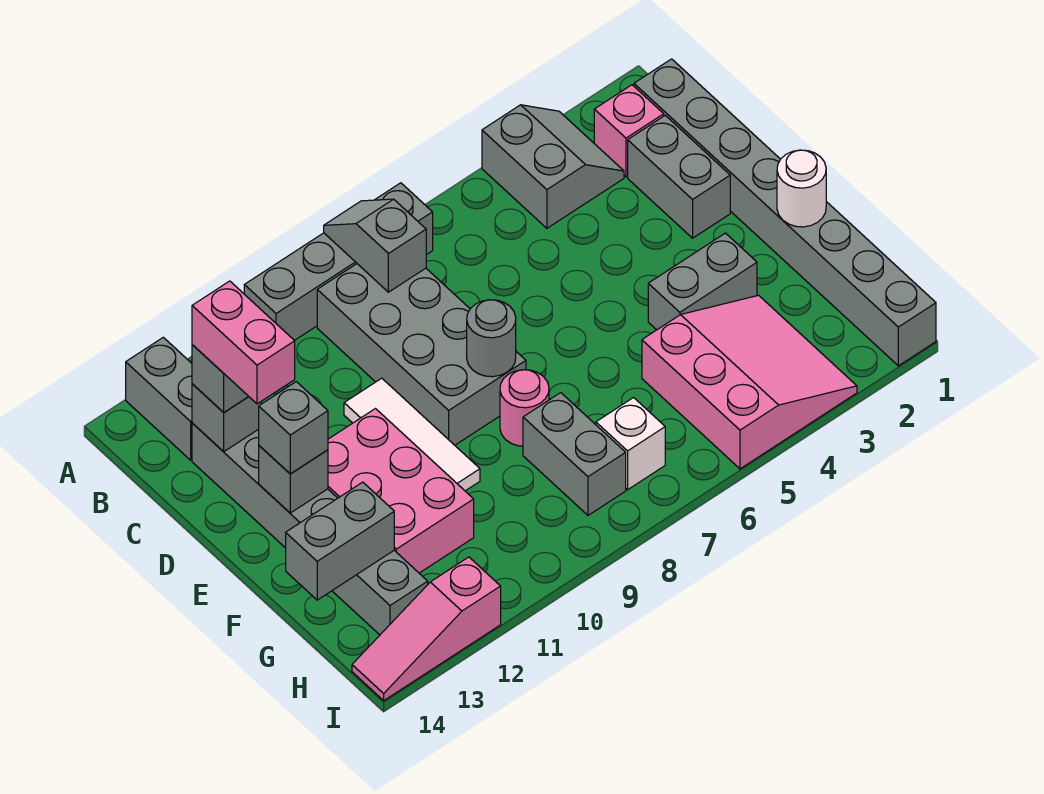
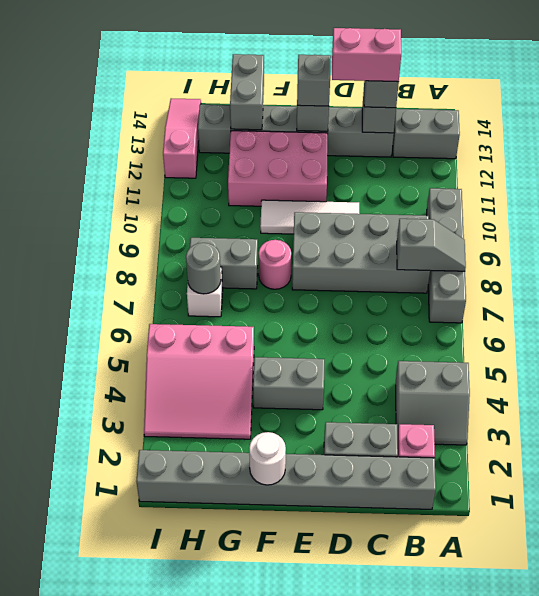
grey 1x1 round brick [467,300,516,377] -> grey 1x1 round brick moved to [186,243,221,294]
grey 1x2 brick [648,233,757,330] -> grey 1x2 brick turned to [253,357,324,410]

